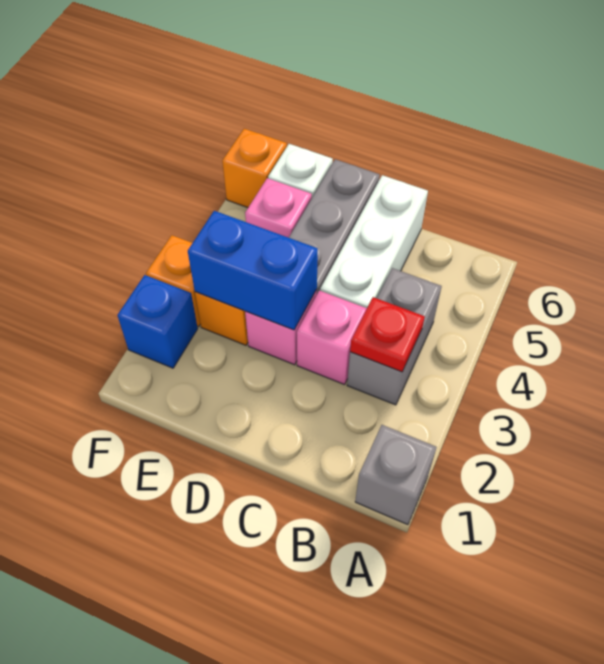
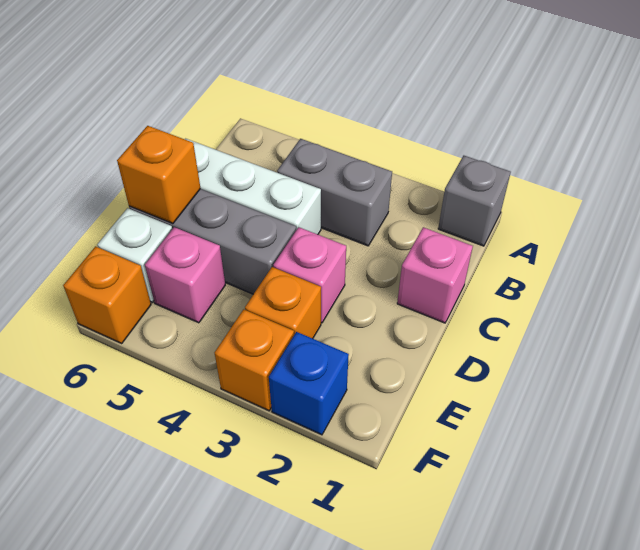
red 1x1 plate [350,297,425,372] -> none
pink 1x1 brick [297,291,367,385] -> pink 1x1 brick moved to [397,227,473,323]
blue 1x2 brick [188,211,318,330] -> none
none -> orange 1x1 brick [117,126,201,224]

